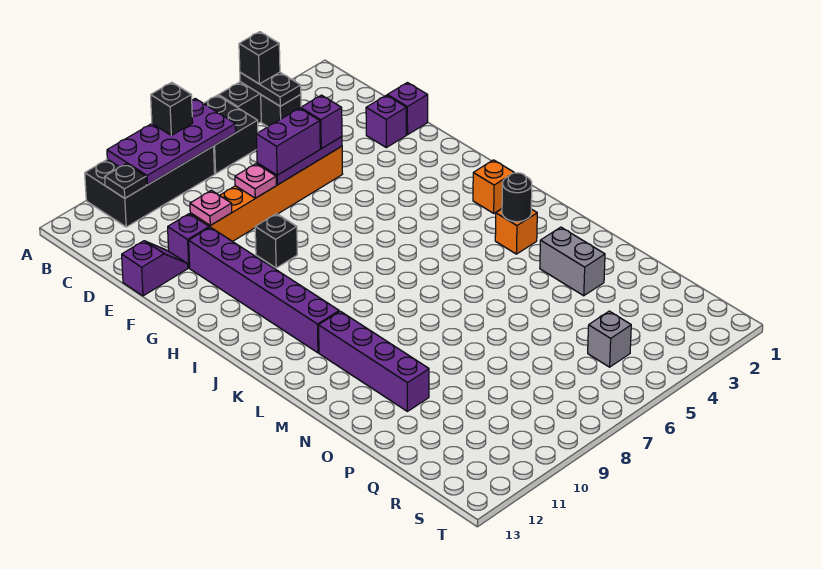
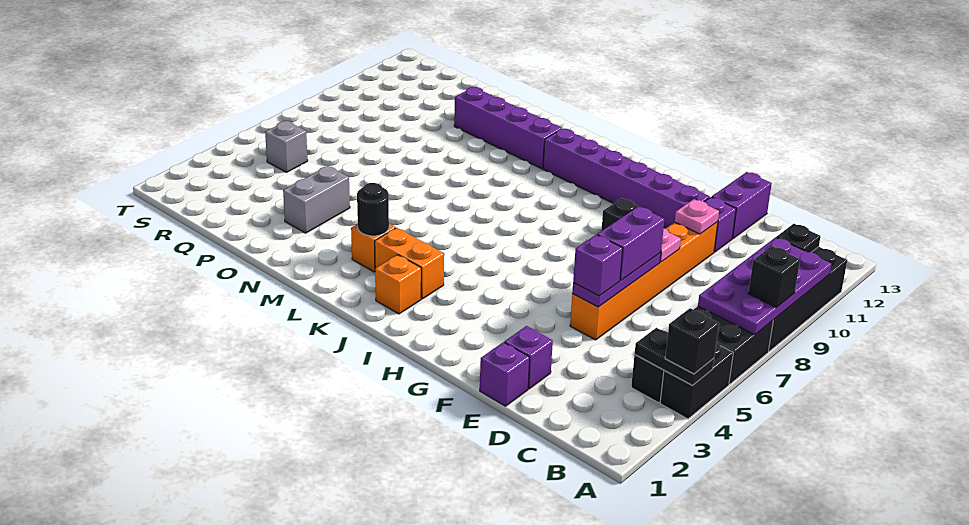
purple 1x2 slope [122,241,188,296] -> purple 1x2 brick [712,172,772,239]
none -> orange 1x2 brick [375,228,444,299]
grey 1x2 brick [540,227,605,296] -> grey 1x2 brick turned to [283,166,350,233]

